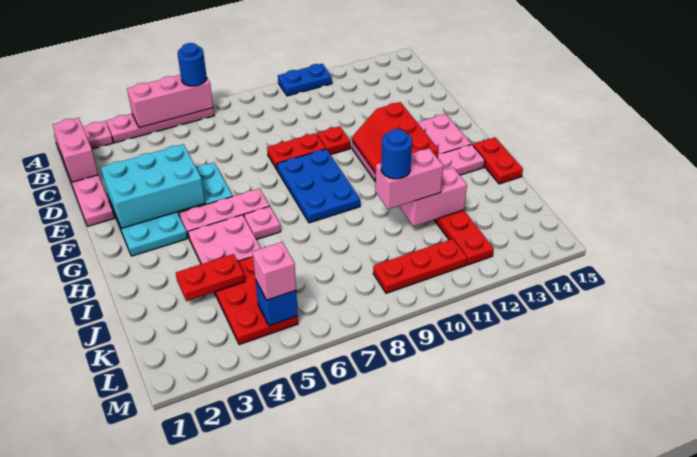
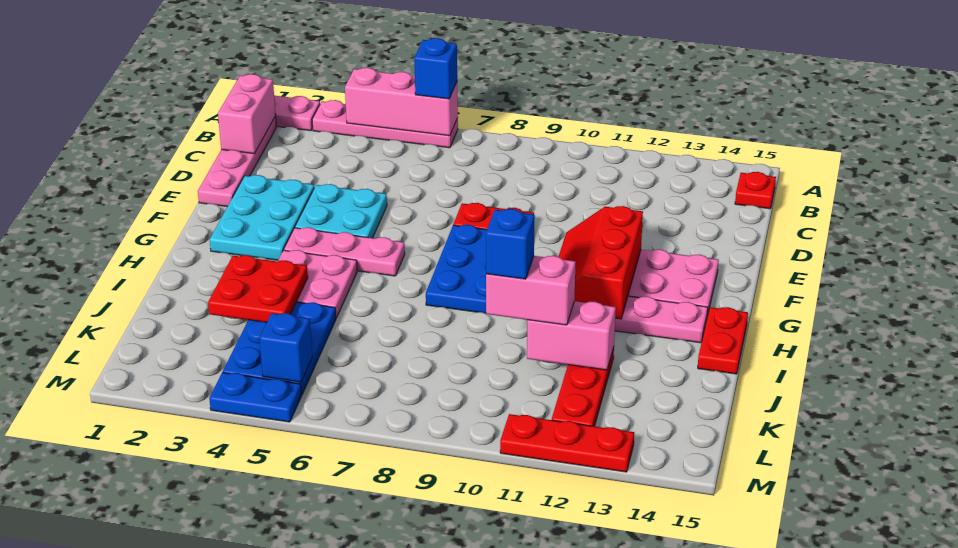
blue 1x1 round brick [178,43,207,86] -> blue 1x1 brick [414,38,457,99]
blue 1x2 plate [278,64,332,96] -> blue 1x2 plate moved to [209,372,301,422]
cyan 2x3 brick [101,144,205,228] -> none
red 1x1 plate [317,126,351,155] -> red 1x1 plate moved to [735,172,776,209]
pink 1x1 plate [244,206,281,240] -> none
red 1x2 plate [176,254,245,301] -> red 2x2 plate [208,255,308,322]
red 2x3 plate [214,256,298,345] -> blue 2x3 plate [223,302,336,395]
blue 1x1 round brick [381,129,412,179] -> blue 1x1 brick [486,209,535,279]
pink 1x1 brick [253,242,296,300] -> none
red 1x3 plate [373,239,467,293] -> red 1x3 plate moved to [500,414,634,472]

